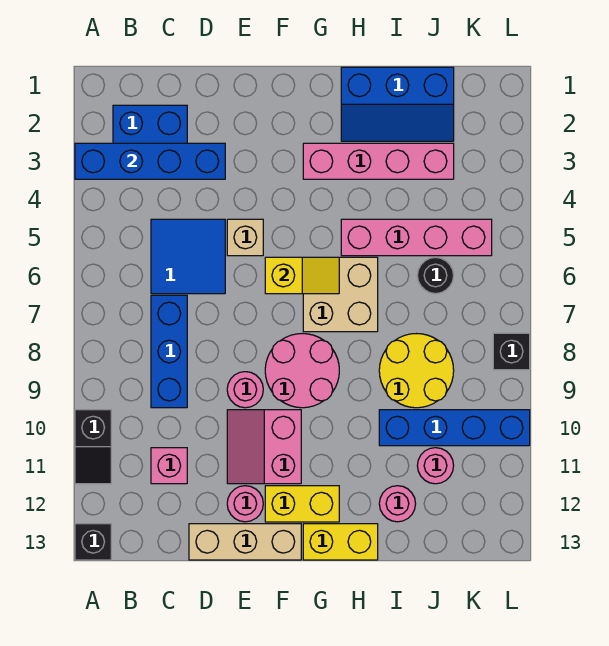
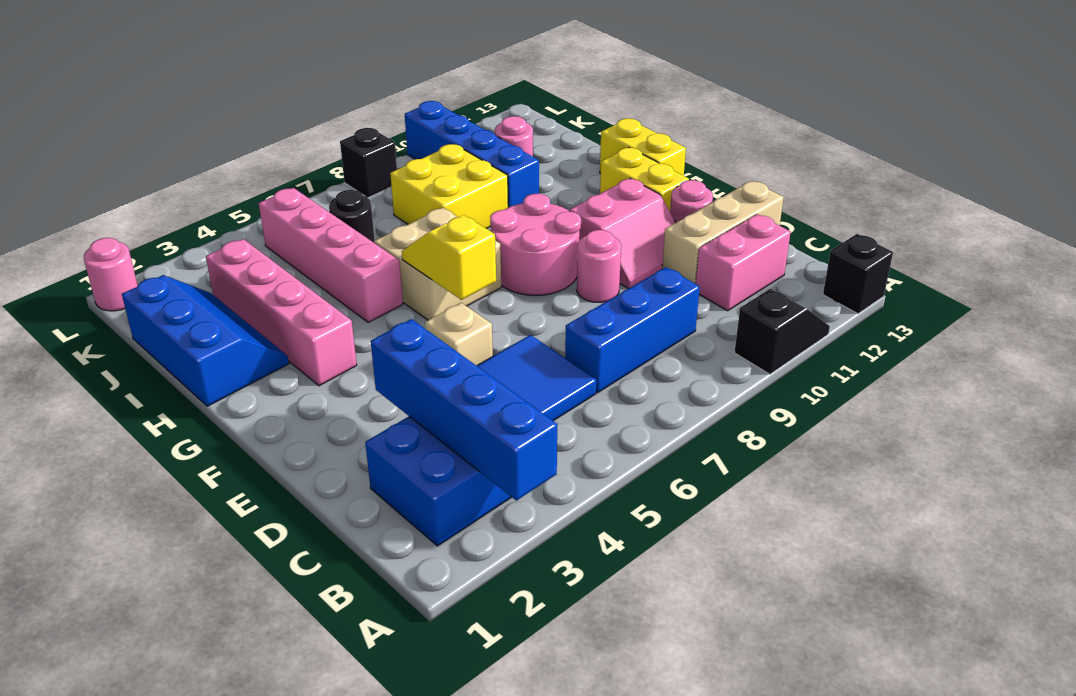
pink 1x1 brick [151,448,187,484] -> pink 1x2 brick [696,214,791,311]
tan 1x3 brick [189,524,301,560] -> tan 1x3 brick turned to [662,181,784,284]
yellow 2x2 round brick [379,334,454,408] -> yellow 2x2 brick [390,144,508,229]
pink 1x1 round brick [379,486,416,522] -> pink 1x1 round brick moved to [84,238,138,311]

